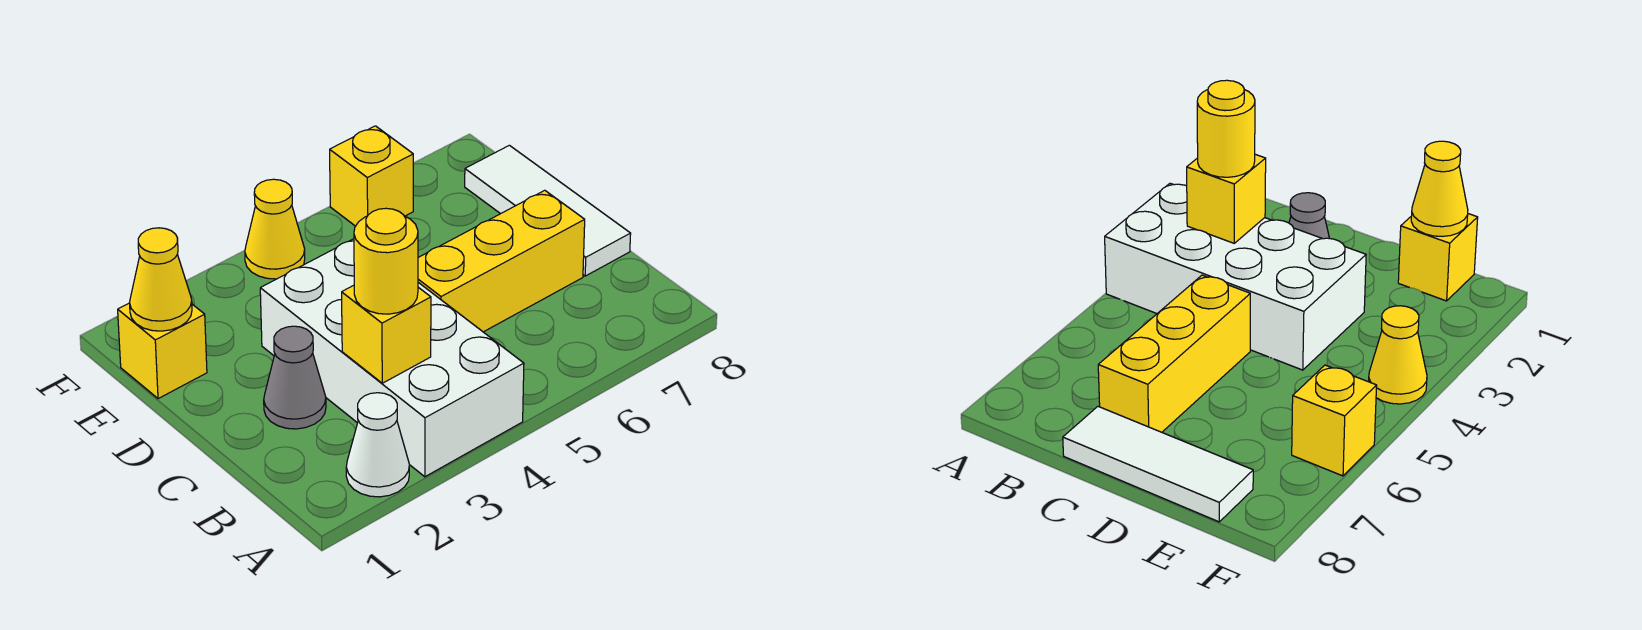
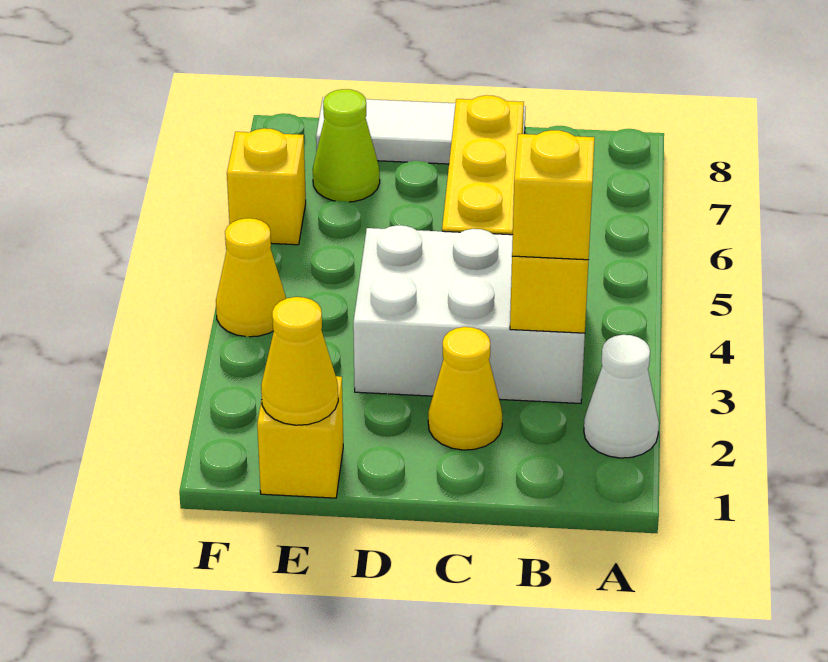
white 2x4 brick [260,239,524,477] -> white 2x3 brick [353,225,585,403]
yellow 1x1 round brick [354,208,418,314] -> yellow 1x1 brick [512,130,595,260]
grey 1x1 cone [264,326,326,429] -> yellow 1x1 cone [428,327,502,450]
none -> lime 1x1 cone [313,89,380,202]

